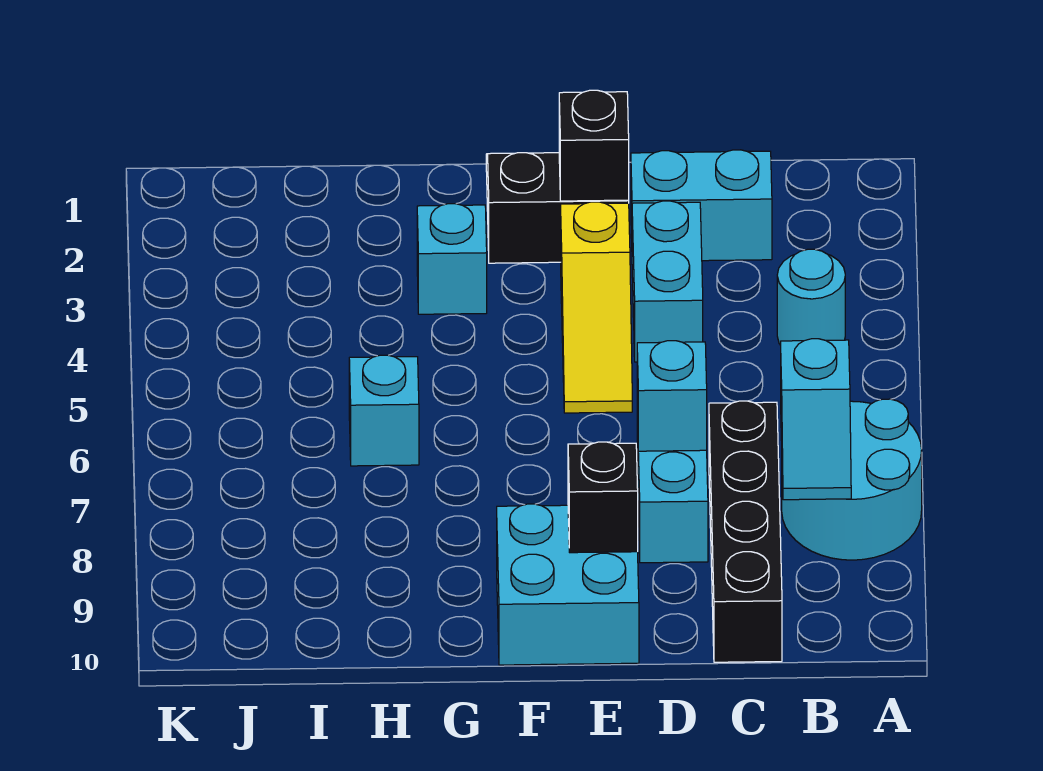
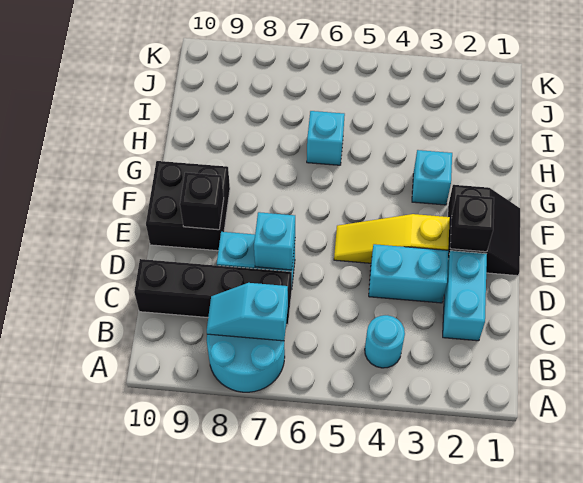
cyan 2x2 brick [497,504,639,665] -> black 2x2 brick [146,161,230,251]

